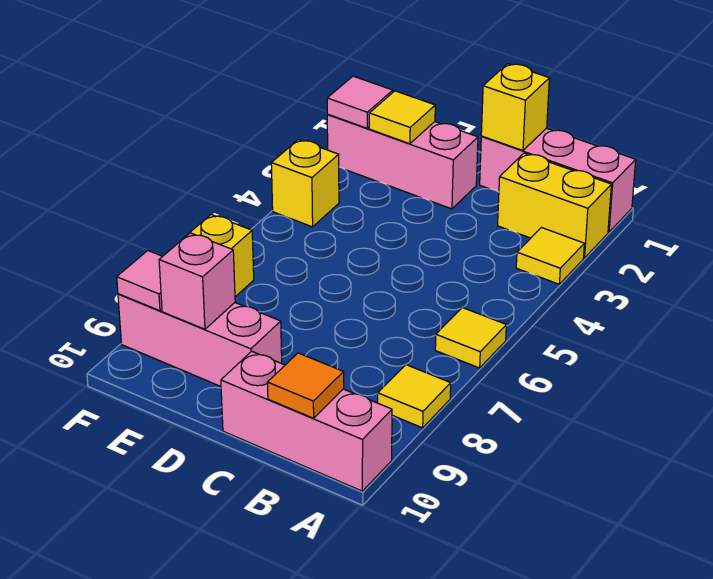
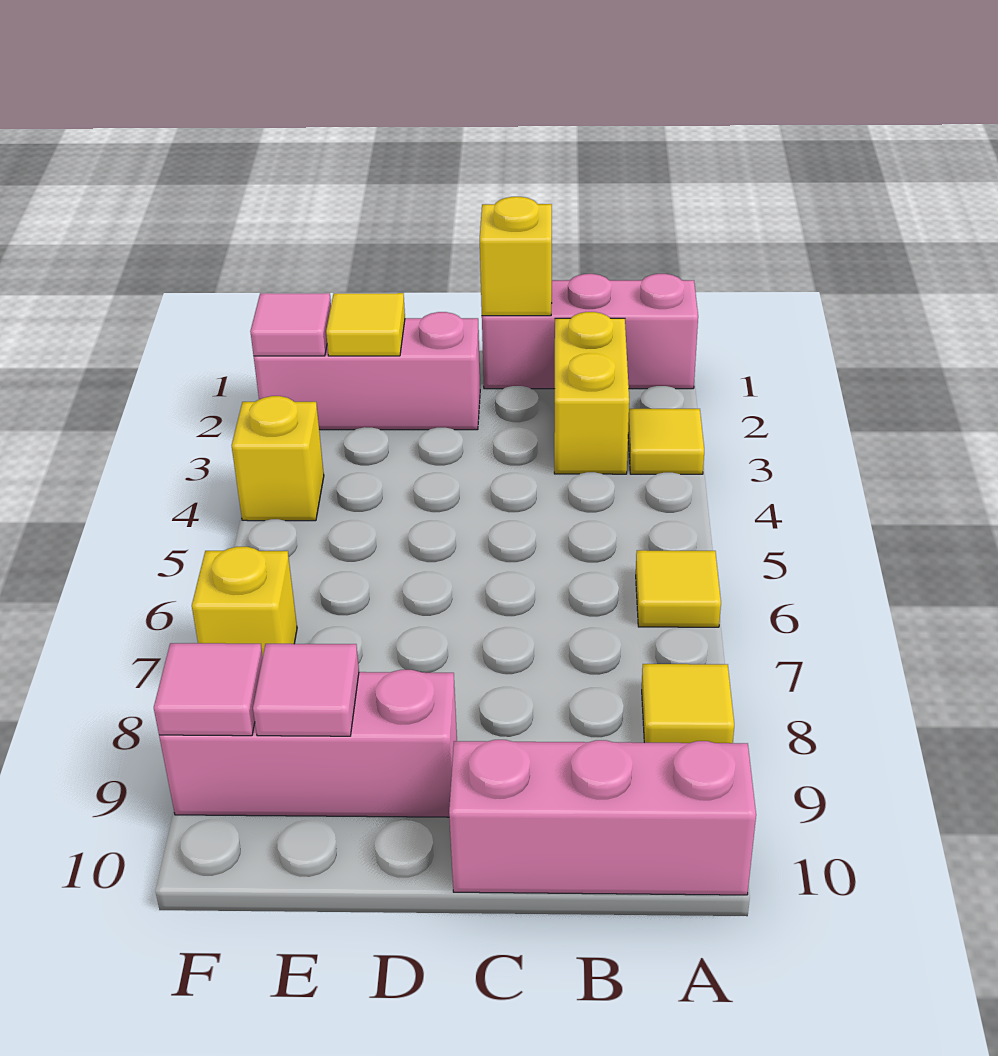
yellow 1x2 brick [498,153,611,258] -> yellow 1x2 brick turned to [554,312,629,474]
orange 1x1 tile [267,353,344,418] -> none
pink 1x1 brick [159,233,235,329] -> pink 1x1 tile [253,644,359,736]

